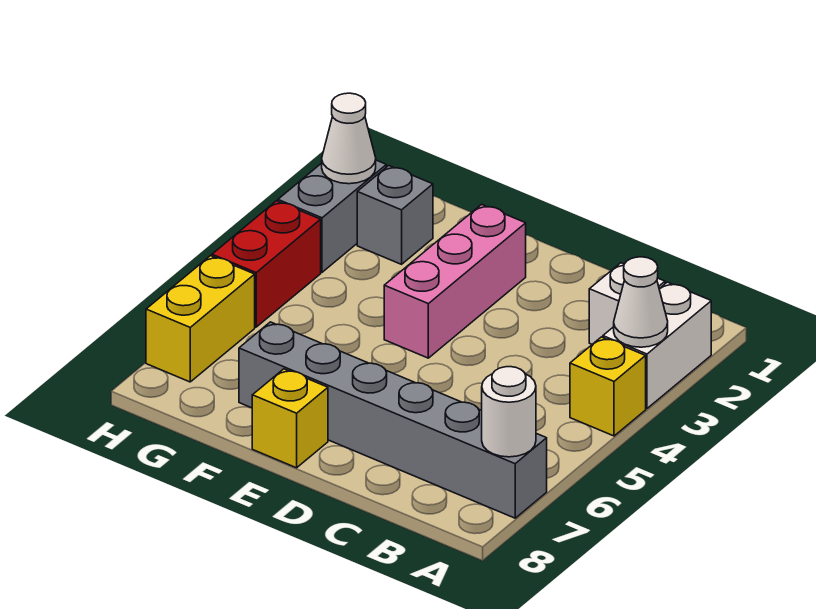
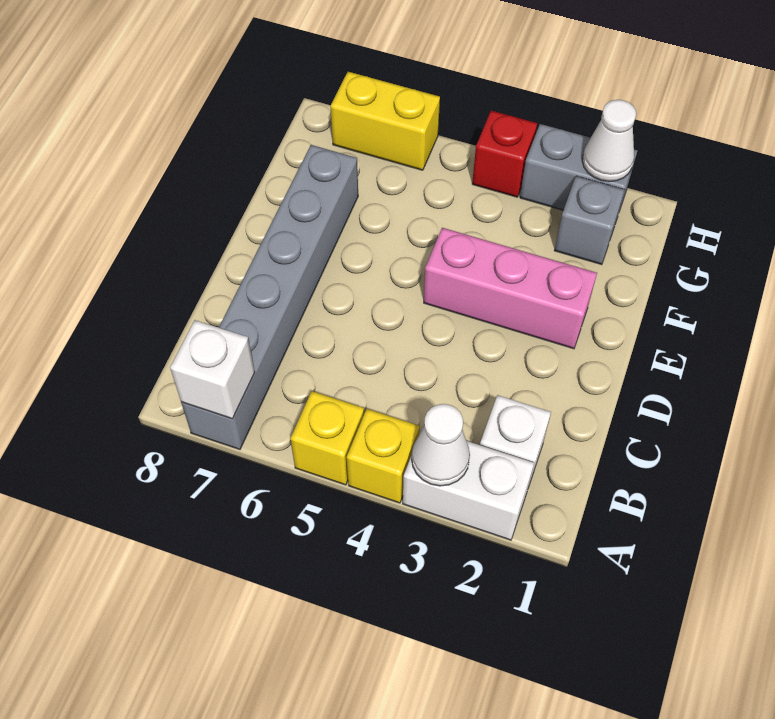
white 1x1 round brick [482,367,536,457] -> white 1x1 brick [170,320,255,419]
yellow 1x1 brick [252,369,328,468] -> yellow 1x1 brick moved to [291,391,364,485]
red 1x2 brick [212,201,321,327] -> red 1x1 brick [472,111,537,197]

